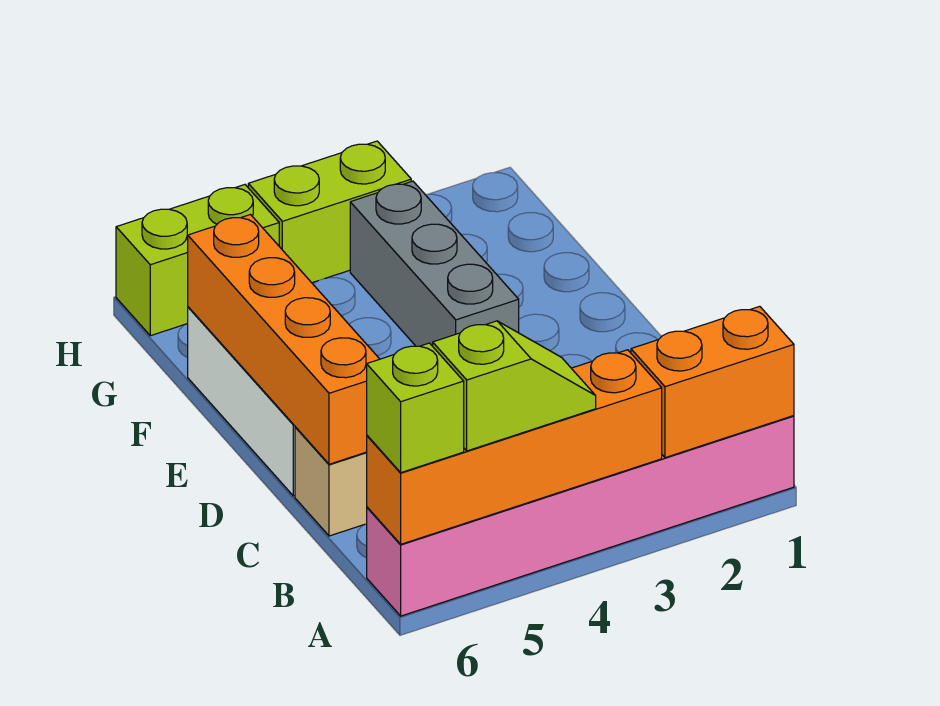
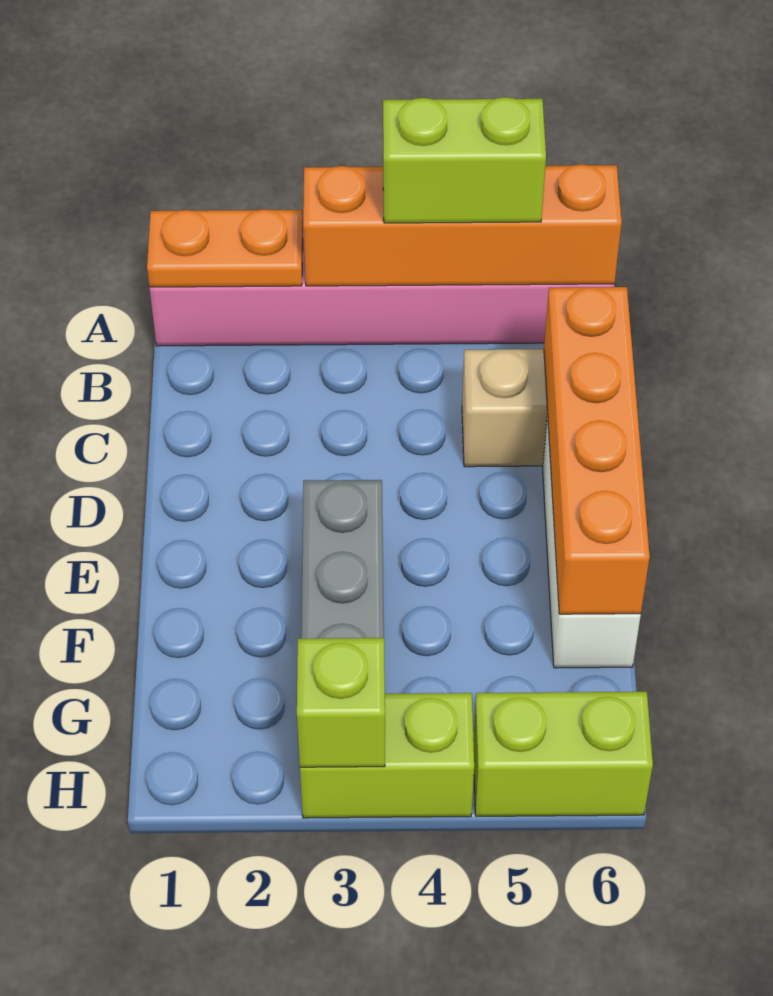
orange 1x2 brick [631,306,794,458] -> orange 1x2 plate [147,209,303,287]
lime 1x2 slope [433,321,596,451] -> lime 1x2 brick [383,97,546,223]
lime 1x1 brick [367,343,464,473] -> lime 1x1 brick moved to [297,638,385,767]

